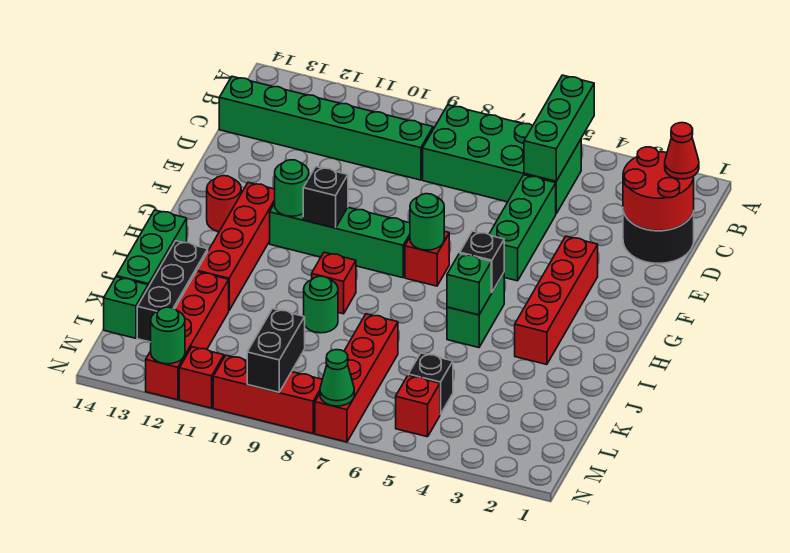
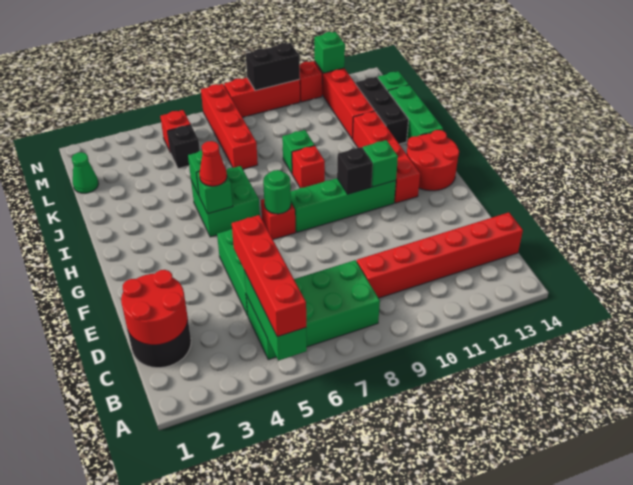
red 1x1 cone [665,123,699,179] -> red 1x1 cone moved to [199,141,227,186]
green 1x6 brick [219,76,433,180] -> red 1x6 brick [357,213,523,298]
red 1x4 brick [515,236,598,365] -> red 1x4 brick moved to [232,215,306,337]
green 1x1 round brick [275,160,309,216] -> green 1x1 brick [363,140,398,187]
red 1x1 round brick [207,176,241,232] -> red 2x2 round brick [407,130,459,191]
green 1x2 brick [447,273,504,348] -> green 2x2 brick [191,166,260,237]
black 1x1 brick [460,231,504,293] -> green 1x1 brick [196,171,233,214]
green 1x1 round brick [304,276,338,333] -> green 1x1 brick [282,130,315,173]
black 1x2 brick [247,309,305,392] -> black 1x2 brick turned to [246,43,300,91]
green 1x1 cone [320,350,354,406] -> green 1x1 cone moved to [72,152,99,193]
green 1x1 round brick [151,307,185,364] -> green 1x1 brick [314,32,345,73]

